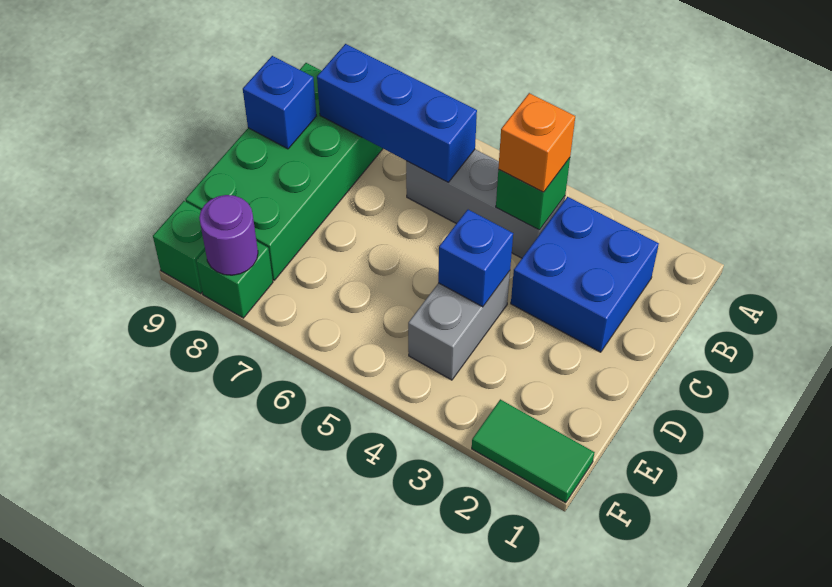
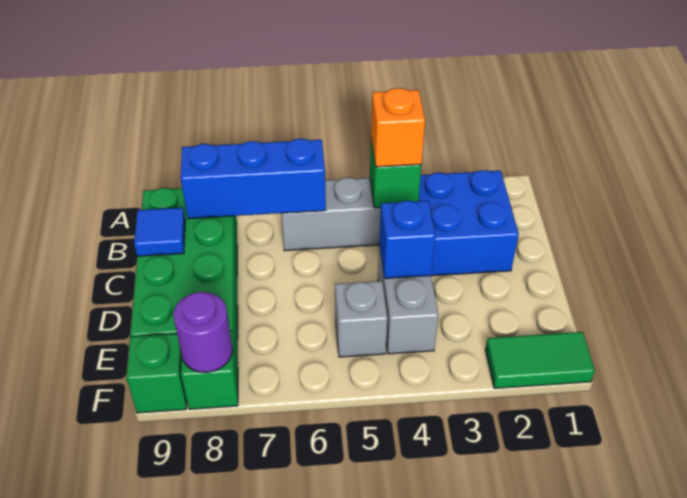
blue 1x1 brick [243,56,316,149] -> blue 1x1 tile [134,208,185,256]
none -> grey 1x1 brick [335,281,388,357]

